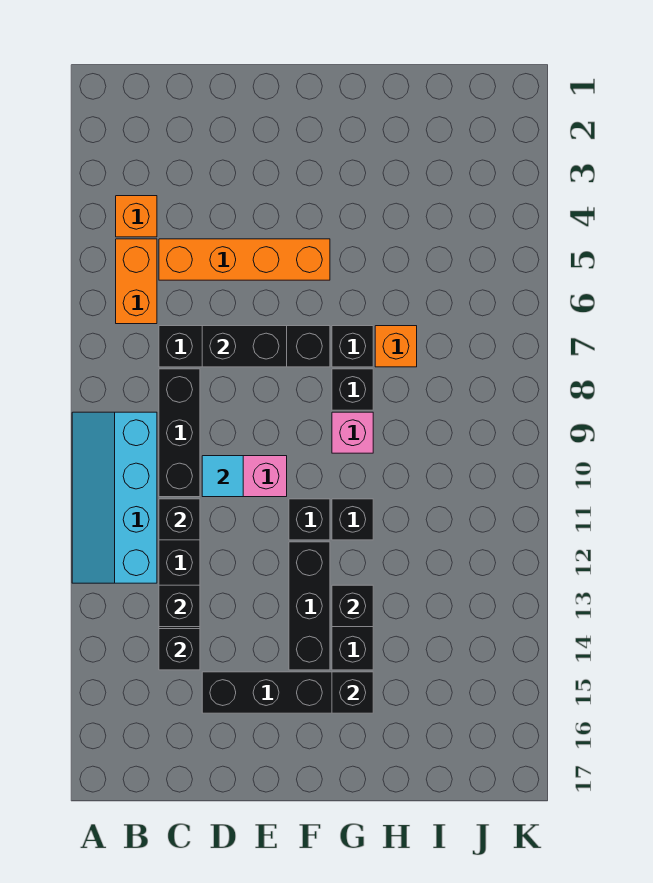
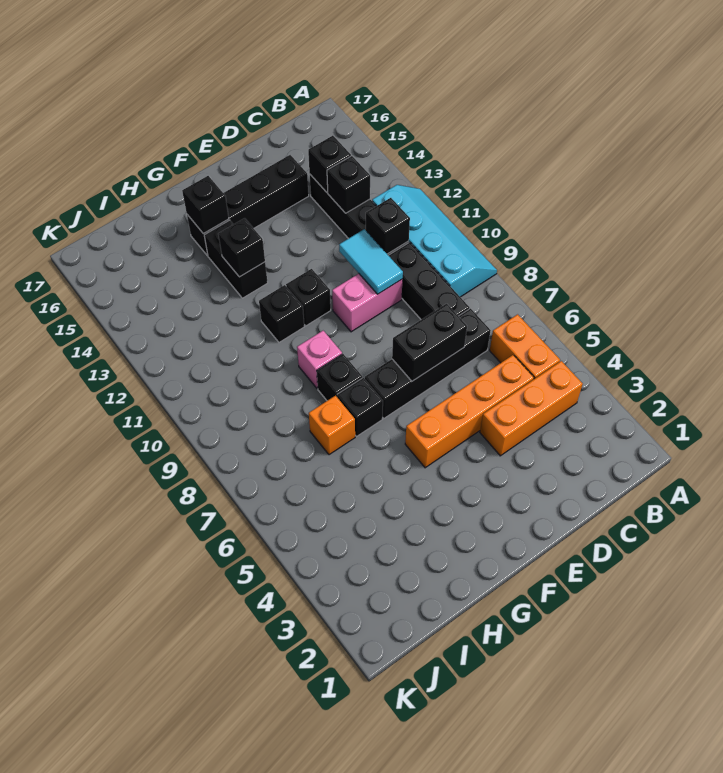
orange 1x1 brick [116,196,157,237] -> orange 1x3 brick [480,361,583,456]
cyan 1x1 tile [202,456,243,497] -> cyan 1x2 tile [339,229,403,294]
black 1x3 brick [289,542,330,670] -> none

